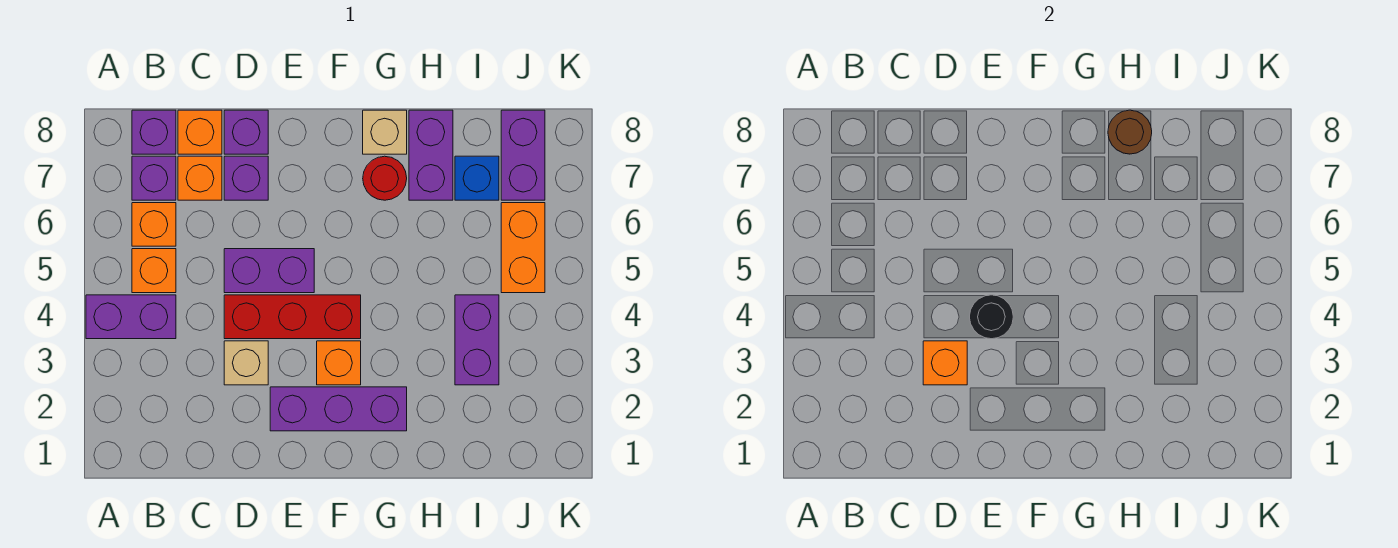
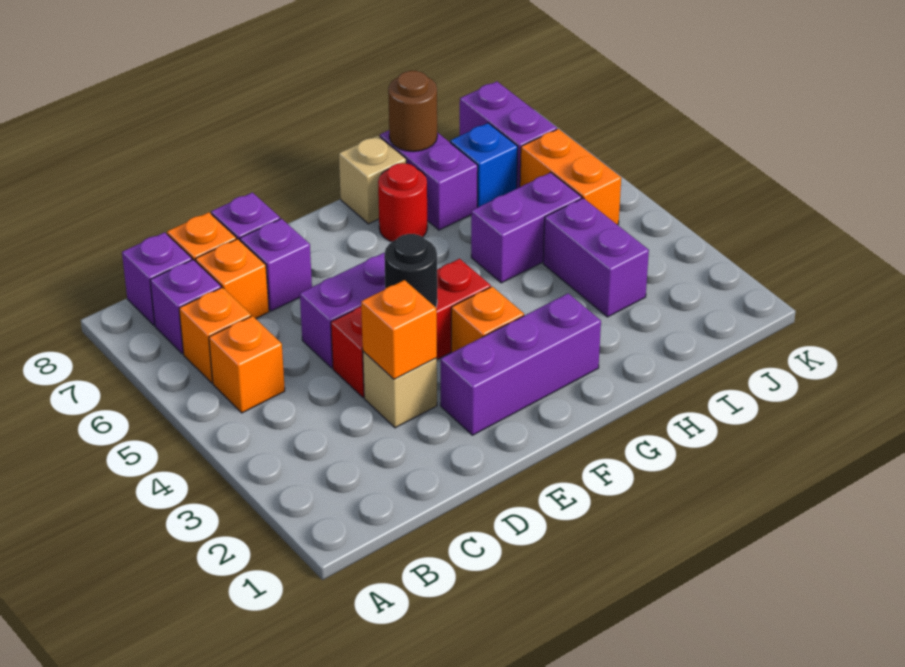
purple 1x2 brick [86,295,176,339] -> purple 1x2 brick moved to [471,172,582,283]

